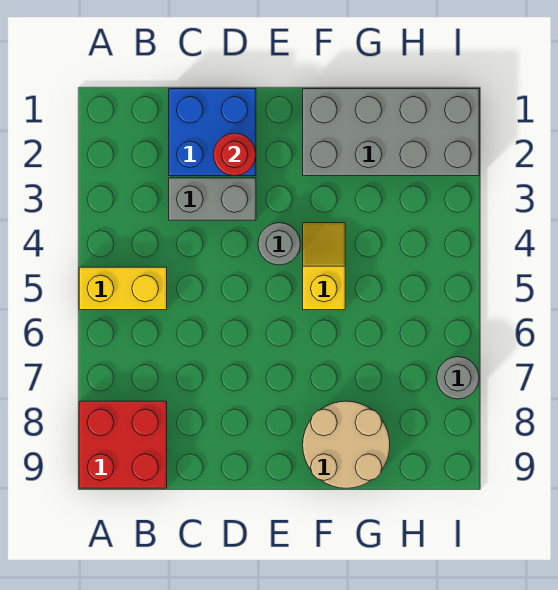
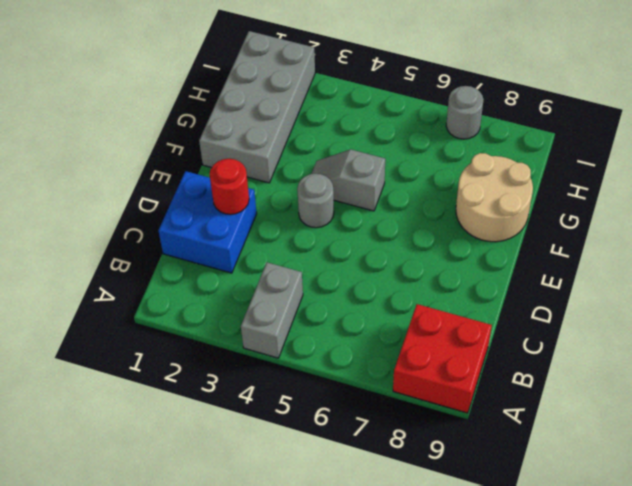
yellow 1x2 brick [79,267,167,310] -> none
grey 1x2 brick [169,178,256,220] -> grey 1x2 brick moved to [241,262,303,358]
yellow 1x2 slope [303,223,345,310] -> grey 1x2 slope [312,150,385,211]

